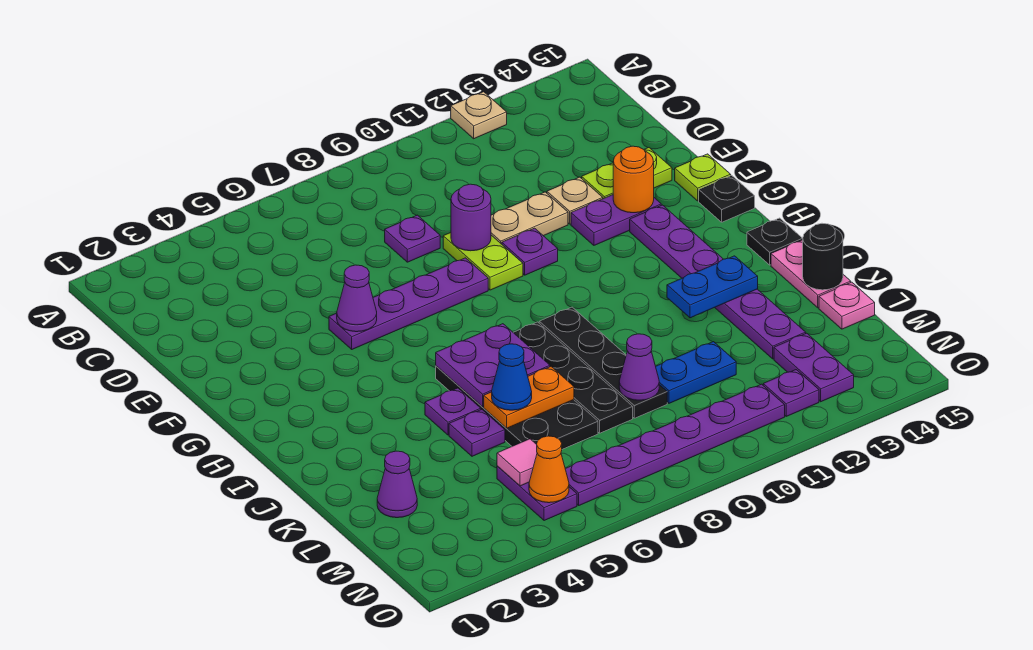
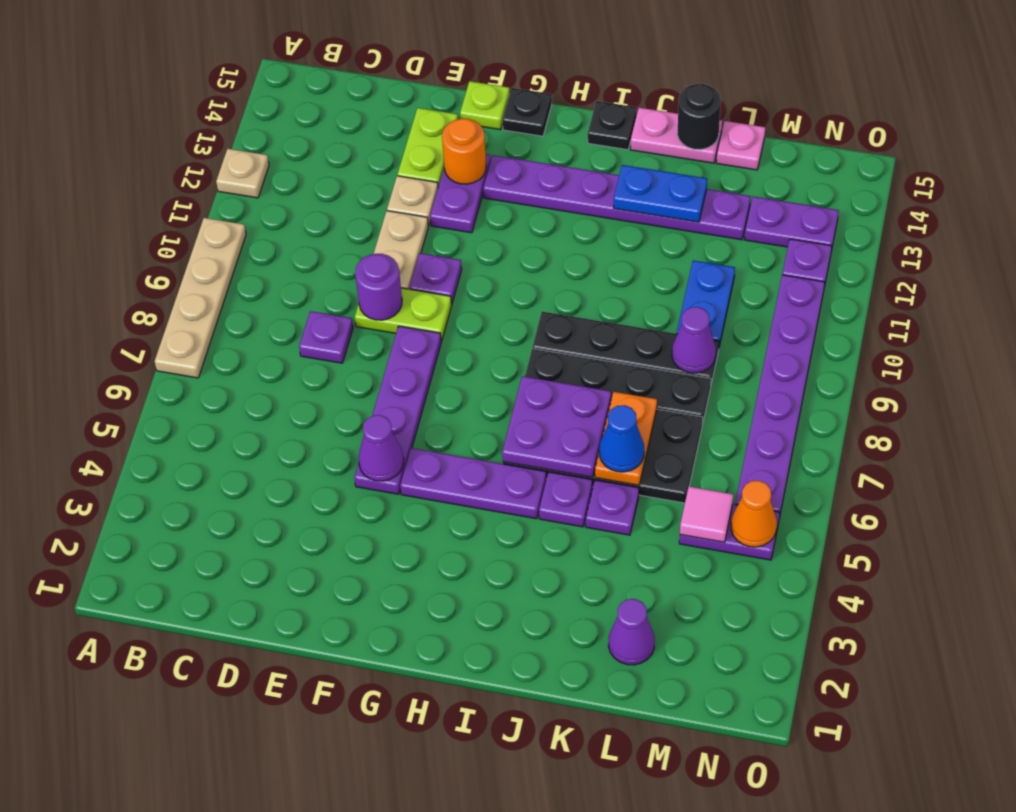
none -> tan 1x4 plate [155,218,246,378]
none -> purple 1x3 plate [400,448,546,519]
blue 1x2 plate [667,256,758,318] -> blue 1x2 plate turned to [614,165,707,222]

